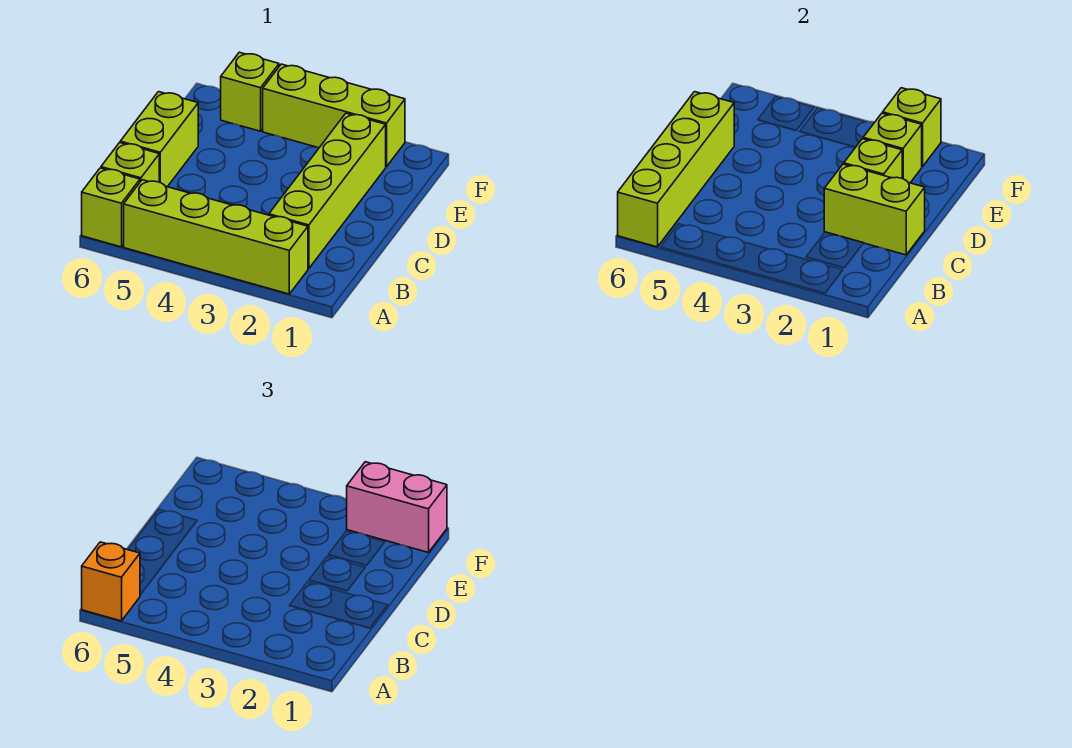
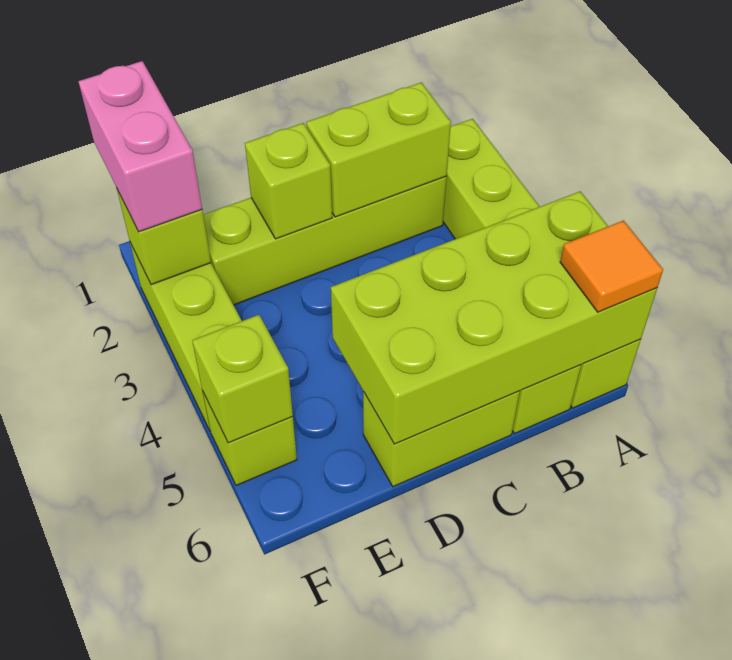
lime 1x4 brick [618,92,734,247] -> lime 2x4 brick [331,191,657,444]
orange 1x1 brick [82,542,140,621] -> orange 1x1 tile [560,221,663,312]
lime 1x2 brick [824,164,925,255] -> lime 1x2 brick turned to [306,82,451,217]
lime 1x1 brick [863,113,922,183] -> lime 1x1 brick moved to [192,315,293,443]

